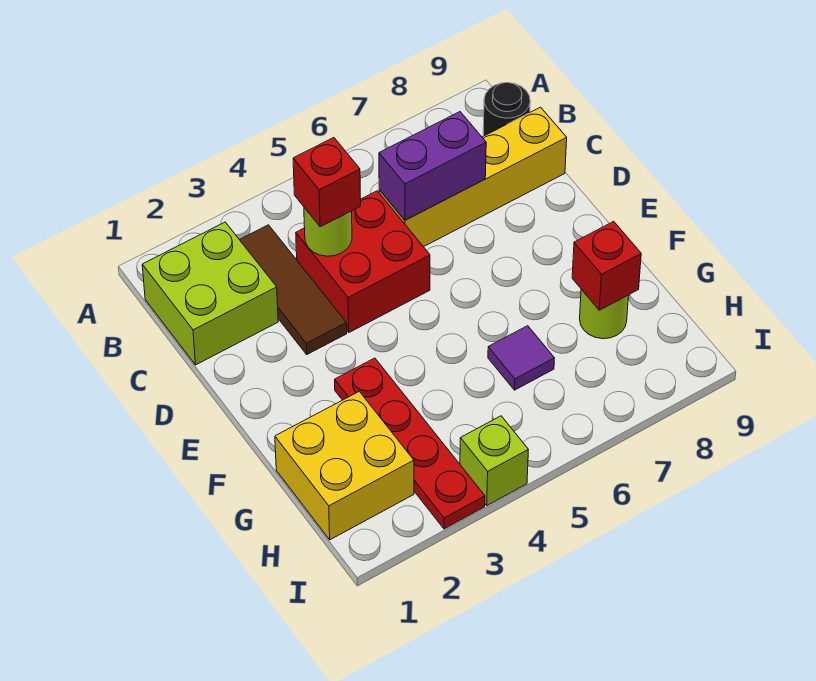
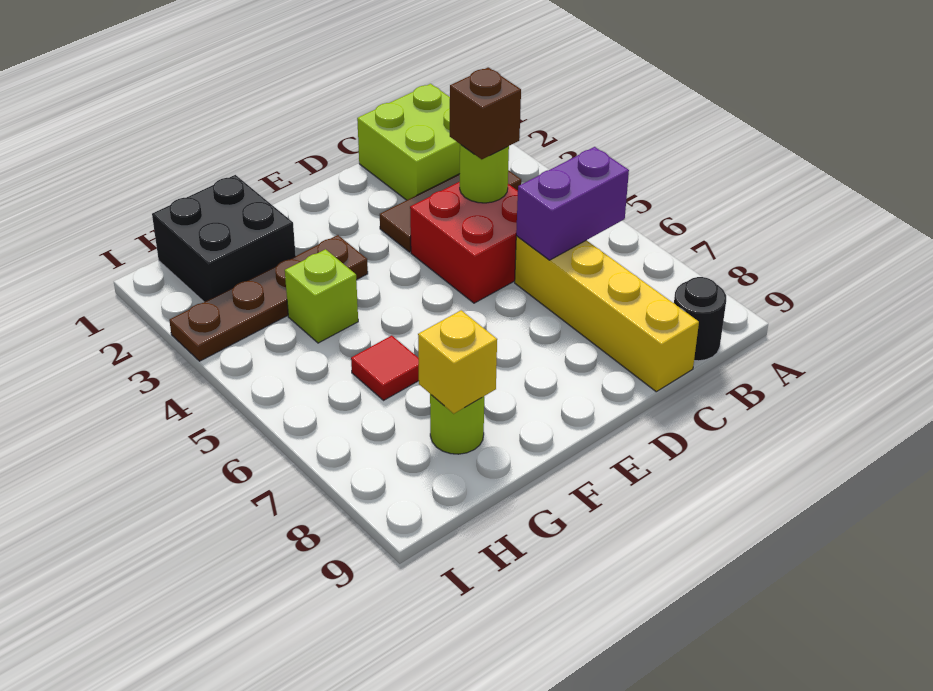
red 1x1 brick [293,138,361,227] -> brown 1x1 brick [450,67,521,159]
purple 1x2 brick [379,112,486,220] -> purple 1x2 brick turned to [516,147,629,260]
red 1x4 plate [335,358,485,529] -> brown 1x4 plate [169,235,368,361]
yellow 2x2 brick [275,392,414,540] -> black 2x2 brick [152,175,296,302]
purple 1x1 tile [488,326,555,390] -> red 1x1 tile [351,336,419,401]
red 1x1 brick [572,221,641,310] -> yellow 1x1 brick [418,310,497,414]
lime 1x1 brick [460,416,528,505] -> lime 1x1 brick moved to [285,249,358,343]

